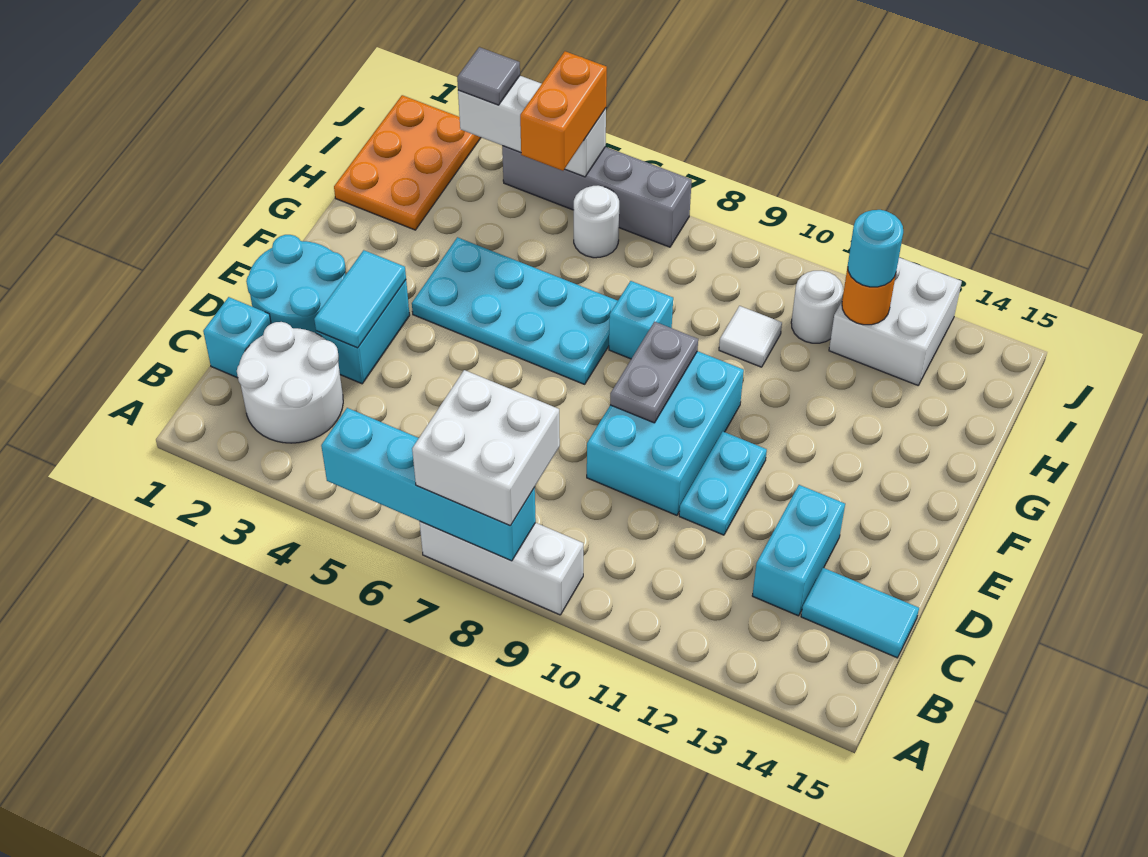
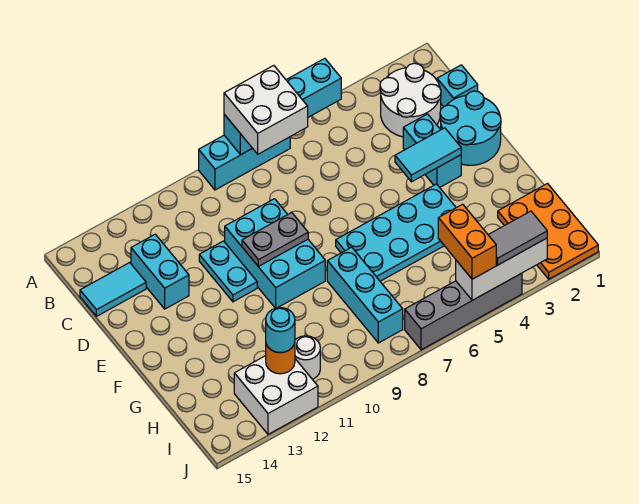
white 1x3 brick [420,522,583,615] -> cyan 1x3 brick [199,136,290,190]
cyan 1x2 tile [314,250,406,348] -> cyan 1x2 tile turned to [395,128,461,182]
grey 1x2 plate [610,322,698,423] -> grey 1x2 plate turned to [242,213,308,266]
cyan 1x1 brick [609,281,673,359] -> cyan 1x3 brick [327,247,403,343]
white 1x1 tile [719,306,782,367] -> none
white 1x1 round brick [574,186,619,258] -> none
grey 1x1 tile [457,47,520,105] -> grey 1x2 tile [488,211,547,265]

